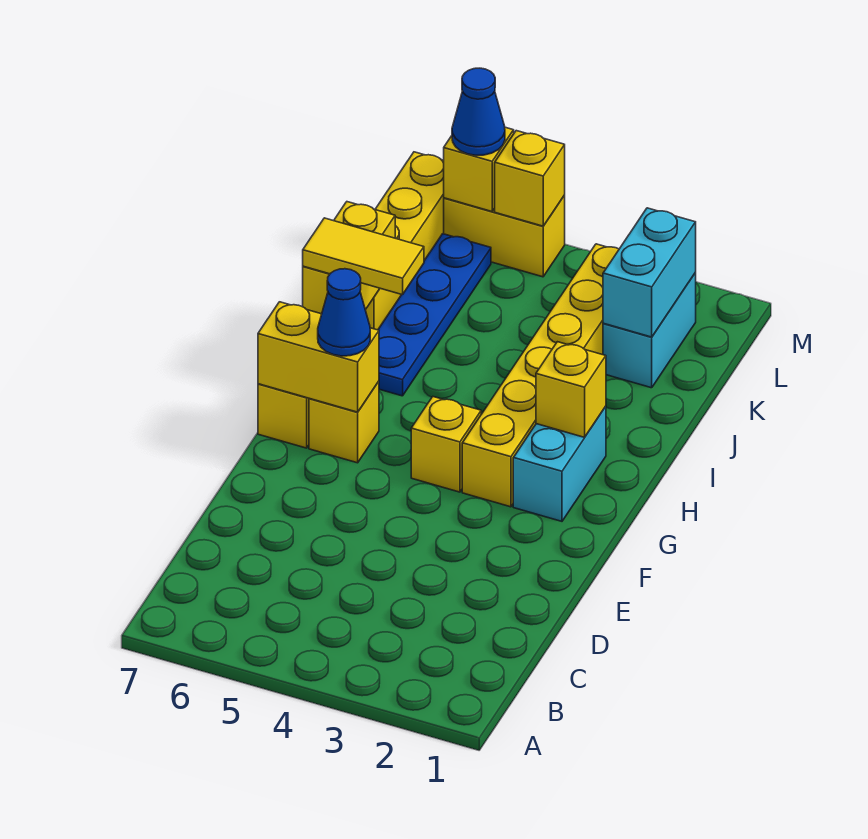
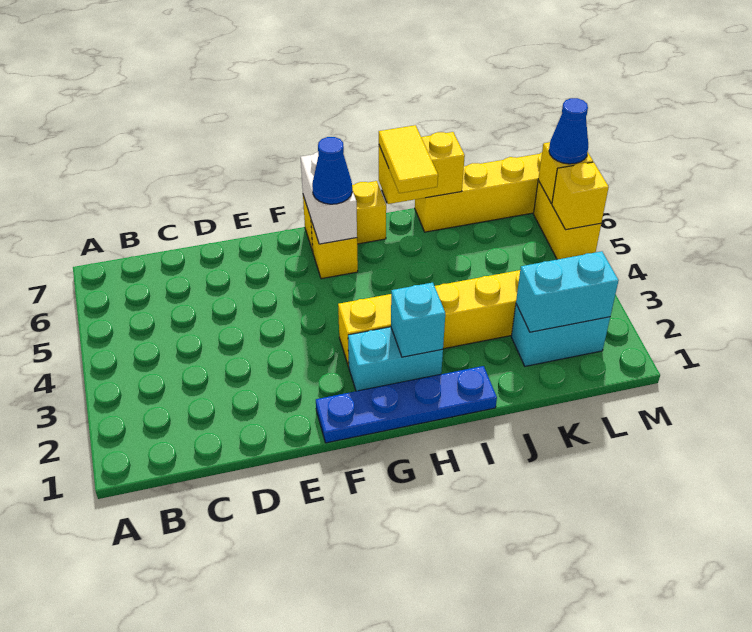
yellow 1x1 brick [411,397,481,492] -> none
yellow 1x2 brick [258,302,379,412] -> white 1x2 brick [301,152,357,244]
yellow 1x1 brick [536,342,606,437] -> cyan 1x1 brick [391,283,445,357]
blue 1x4 plate [378,234,491,396] -> blue 1x4 plate moved to [316,366,497,443]

